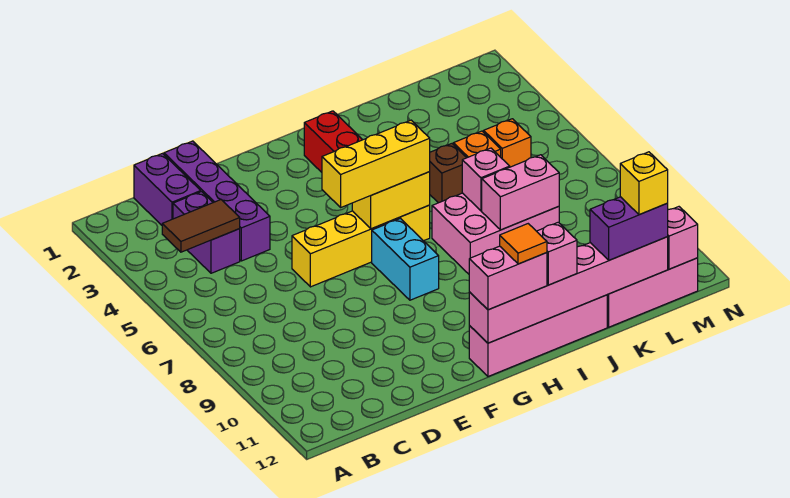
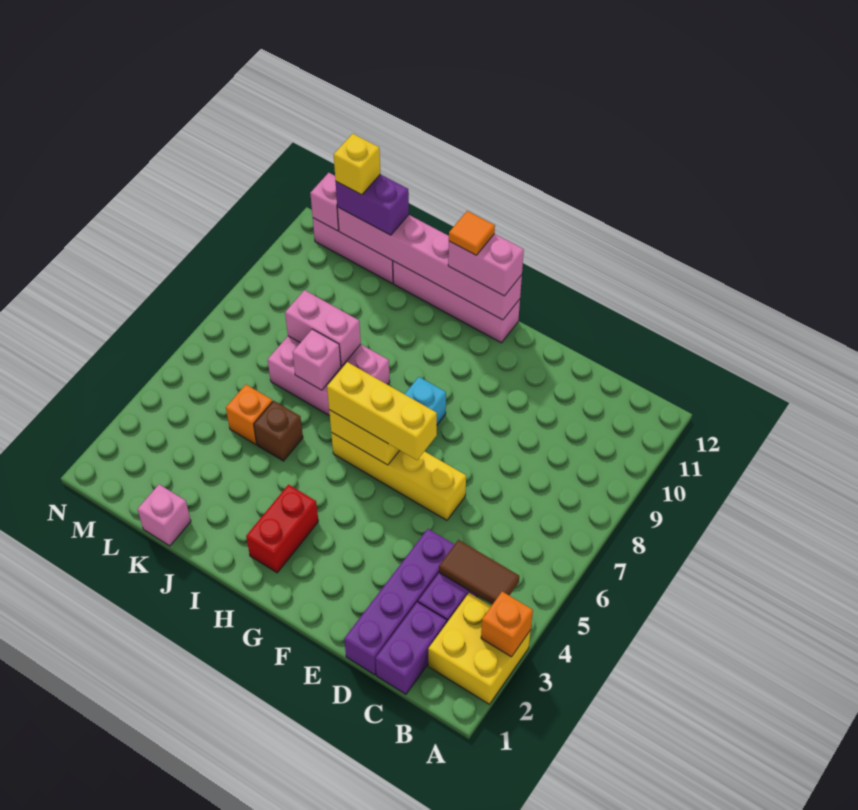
none -> yellow 2x2 brick [428,593,531,704]
pink 1x1 brick [537,222,577,285] -> pink 1x1 brick moved to [138,484,191,546]
orange 1x1 brick [484,119,531,167] -> orange 1x1 brick moved to [481,592,533,657]

